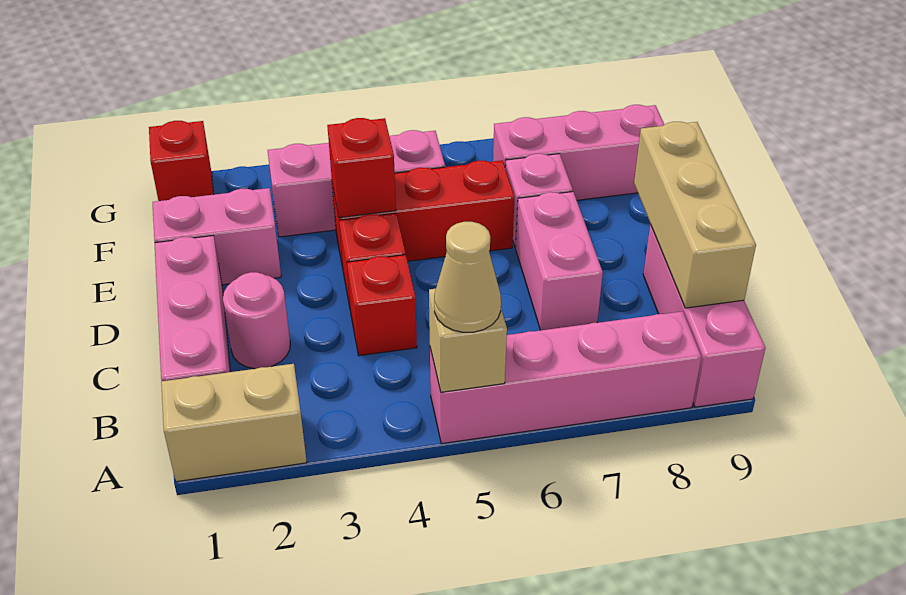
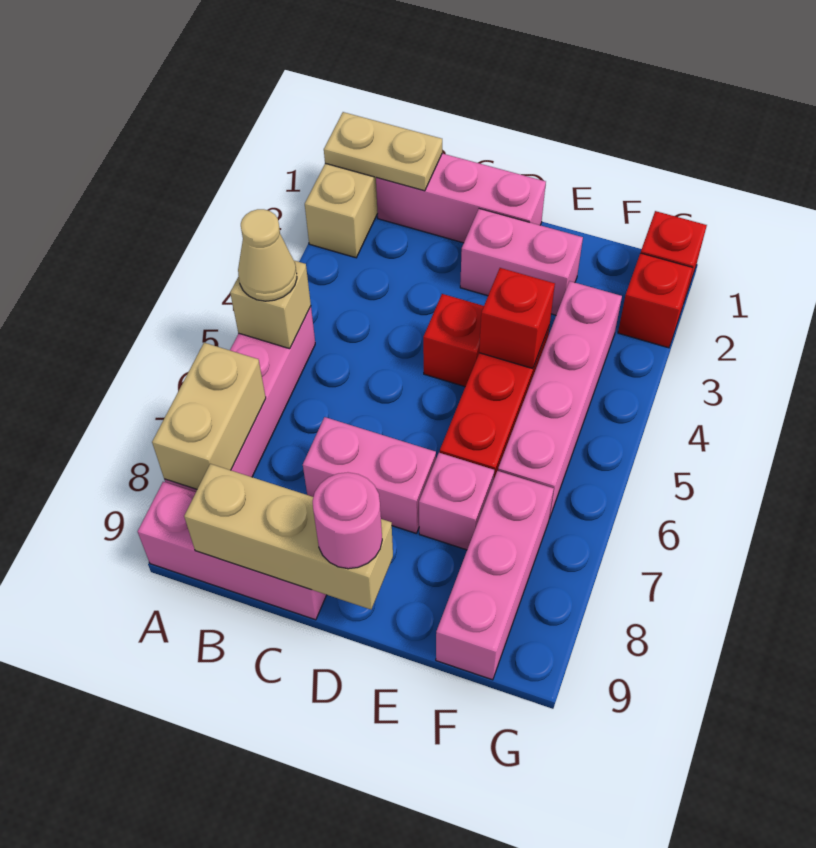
none -> tan 1x2 plate [324,112,442,191]
none -> tan 1x2 brick [152,343,266,489]
pink 1x1 round brick [223,272,290,369] -> pink 1x1 round brick moved to [312,472,382,569]
red 1x1 brick [347,255,417,356] -> red 1x1 brick moved to [618,253,693,348]
pink 1x2 brick [153,188,281,285] -> pink 1x2 brick turned to [460,209,583,315]
pink 1x3 brick [268,130,445,237] -> pink 1x4 brick [498,281,622,519]

